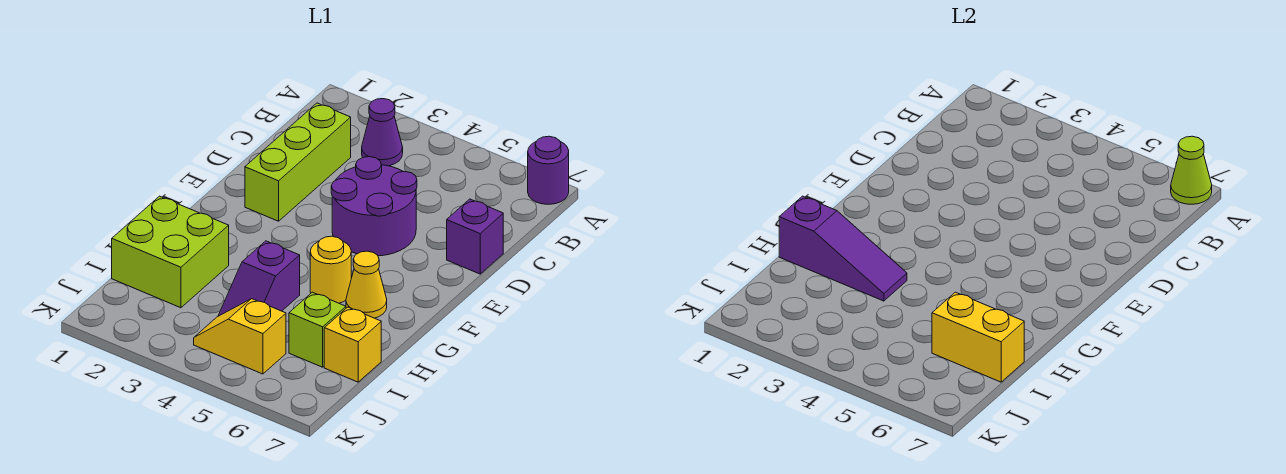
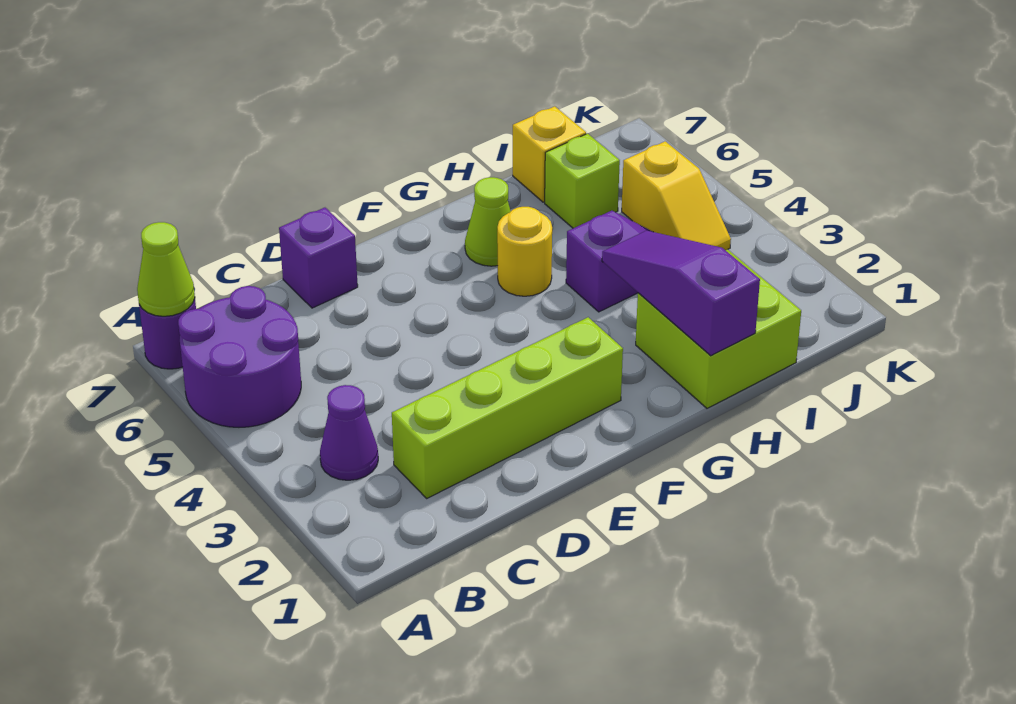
lime 1x3 brick [245,103,351,221] -> lime 1x4 brick [392,317,623,498]
purple 2x2 round brick [331,157,417,256] -> purple 2x2 round brick moved to [178,286,301,427]
yellow 1x1 cone [346,251,387,318] -> lime 1x1 cone [465,177,511,266]
yellow 1x2 brick [932,292,1024,382] -> none

